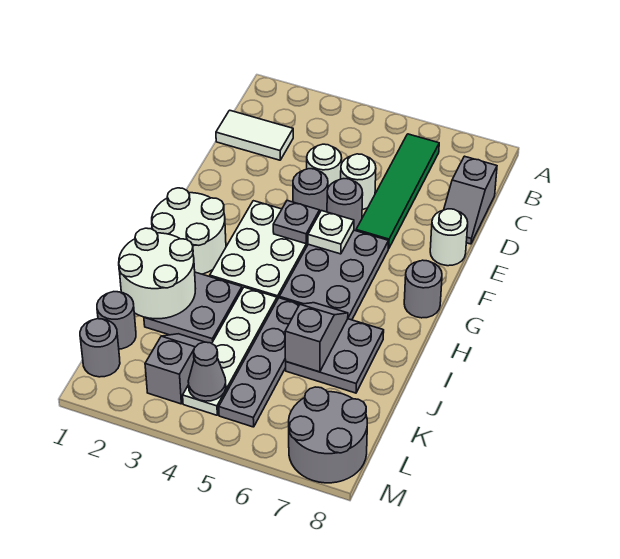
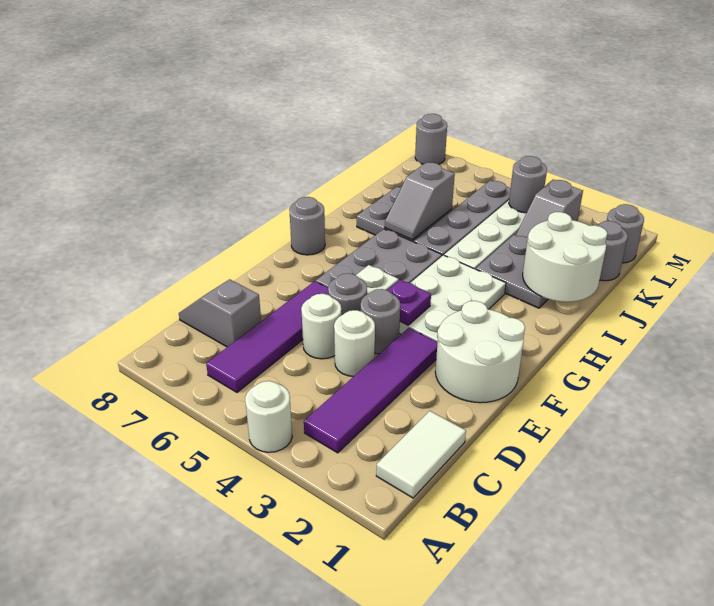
none -> purple 1x4 tile [304,328,438,453]
green 1x4 tile [356,134,439,249] -> purple 1x4 tile [206,281,328,392]
white 1x2 tile [216,110,293,160] -> white 1x2 tile turned to [376,411,466,498]
grey 1x2 slope [444,156,497,244] -> grey 1x2 slope turned to [179,279,261,347]
white 1x1 round brick [430,209,468,266] -> white 1x1 round brick moved to [245,381,292,452]
grey 1x1 plate [273,200,320,244] -> purple 1x1 plate [388,280,431,325]
white 2x2 round brick [152,188,226,274] -> white 2x2 round brick moved to [435,301,525,403]
grey 1x1 cone [188,342,226,401] -> grey 1x1 round brick [509,156,547,213]
grey 2x2 round brick [289,387,367,483] -> grey 1x1 round brick [415,114,447,164]

